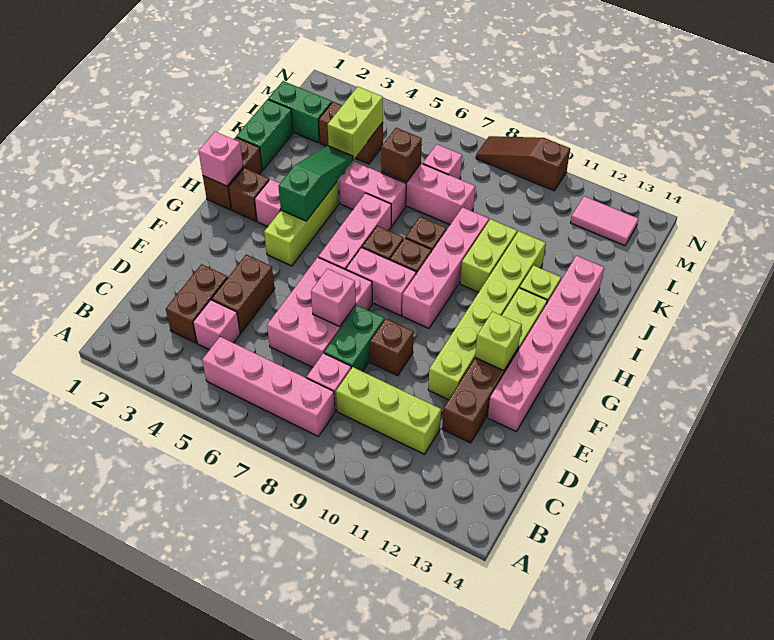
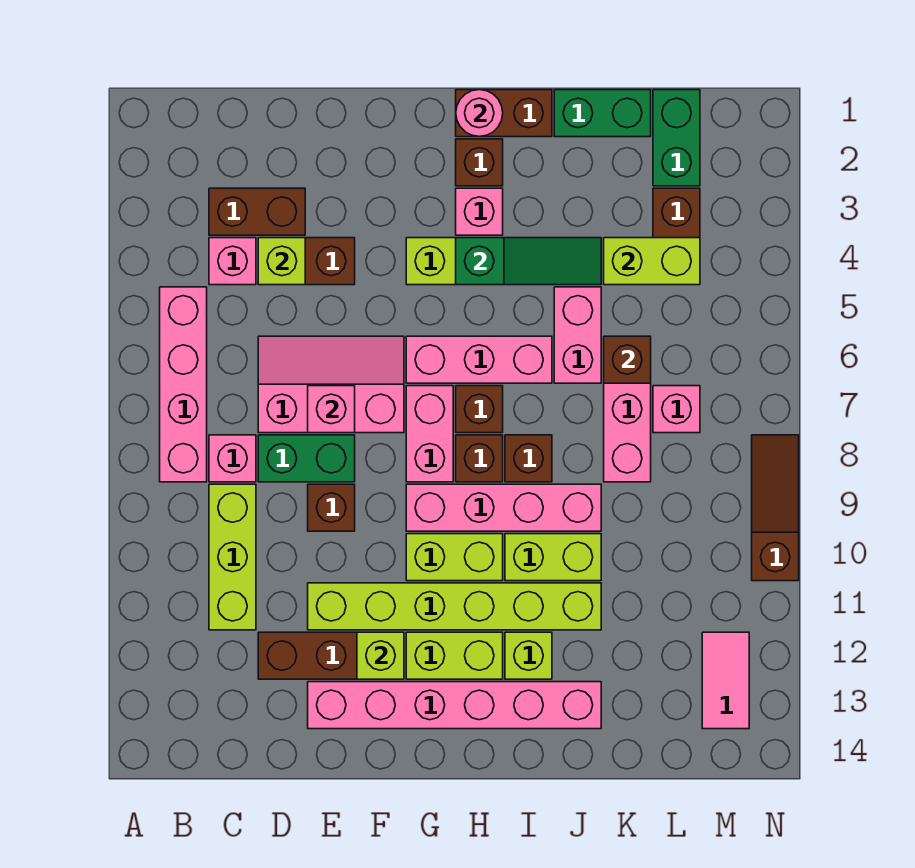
none -> lime 1x1 brick [258,238,305,285]
pink 2x3 brick [267,257,372,367] -> pink 2x3 slope [258,336,404,433]
none -> lime 1x2 brick [406,534,503,581]
pink 1x1 brick [199,132,243,186] -> pink 1x1 round brick [456,90,503,137]

